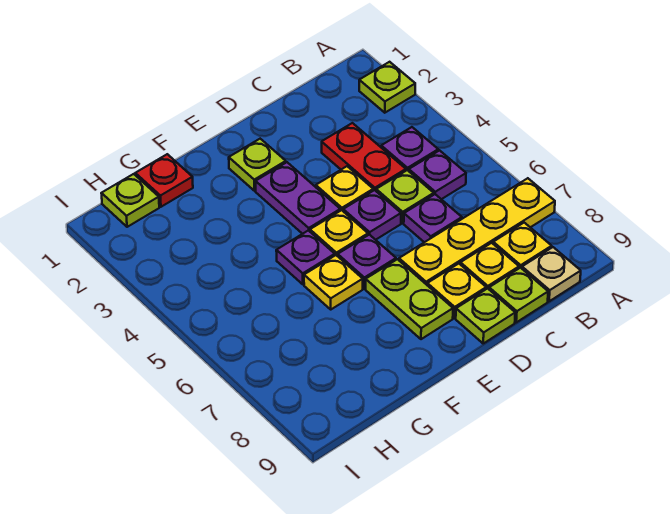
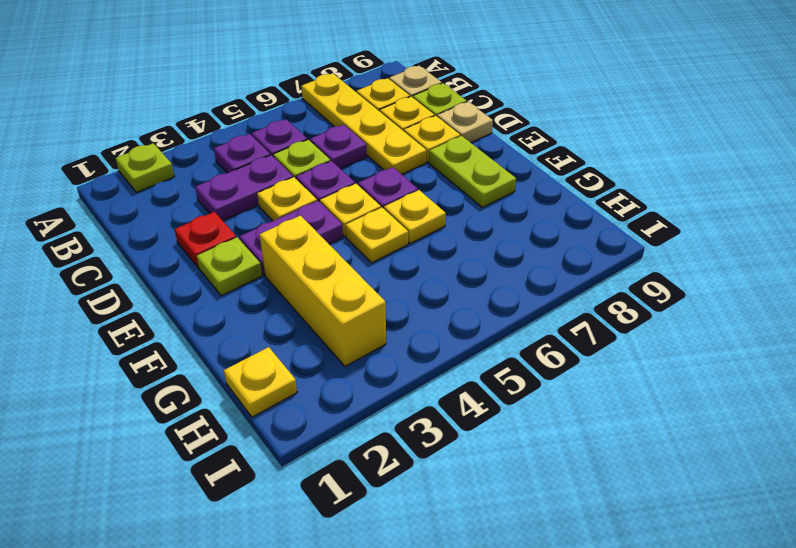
red 1x2 plate [322,123,406,191] -> purple 1x2 plate [195,155,293,221]
lime 1x1 plate [456,288,515,343] -> tan 1x1 plate [437,102,493,142]
lime 1x2 plate [366,259,453,339] -> lime 1x2 plate turned to [429,136,516,207]
none -> yellow 1x3 brick [260,216,386,366]
purple 1x1 plate [276,230,335,284] -> yellow 1x1 plate [346,208,408,263]
red 1x1 plate [135,154,193,207] -> red 1x1 plate moved to [175,212,236,268]
lime 1x1 plate [101,174,159,227] -> yellow 1x1 plate [224,347,297,417]

